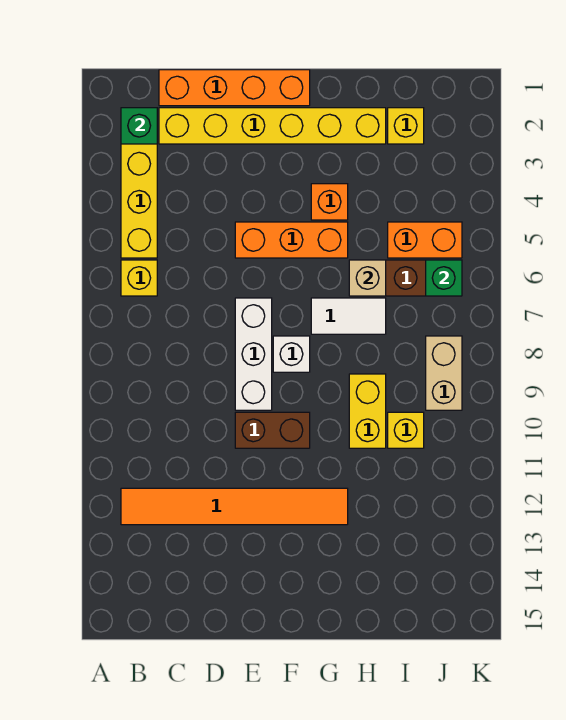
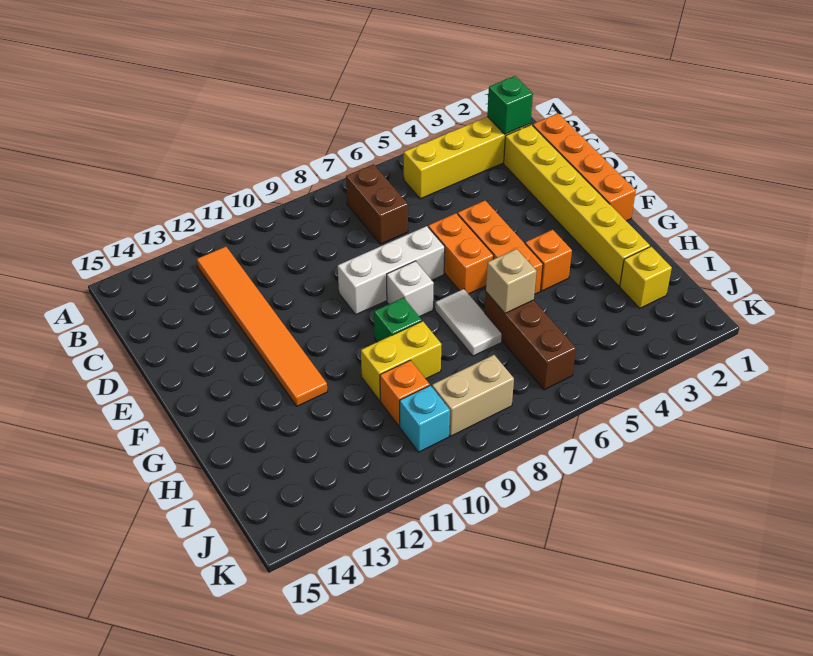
yellow 1x1 brick [121,260,157,296] -> none
brown 1x2 brick [235,412,310,448] -> brown 1x2 brick moved to [346,164,408,244]
orange 1x2 brick [388,222,462,258] -> orange 1x2 brick moved to [428,213,494,294]
yellow 1x1 brick [388,412,424,448] -> orange 1x1 brick [380,360,430,426]
green 1x1 brick [426,260,462,296] -> green 1x1 brick moved to [374,298,422,342]
none -> cyan 1x1 brick [400,385,450,452]

